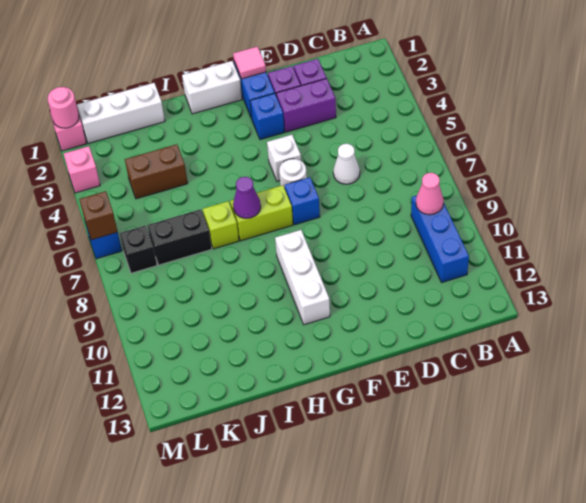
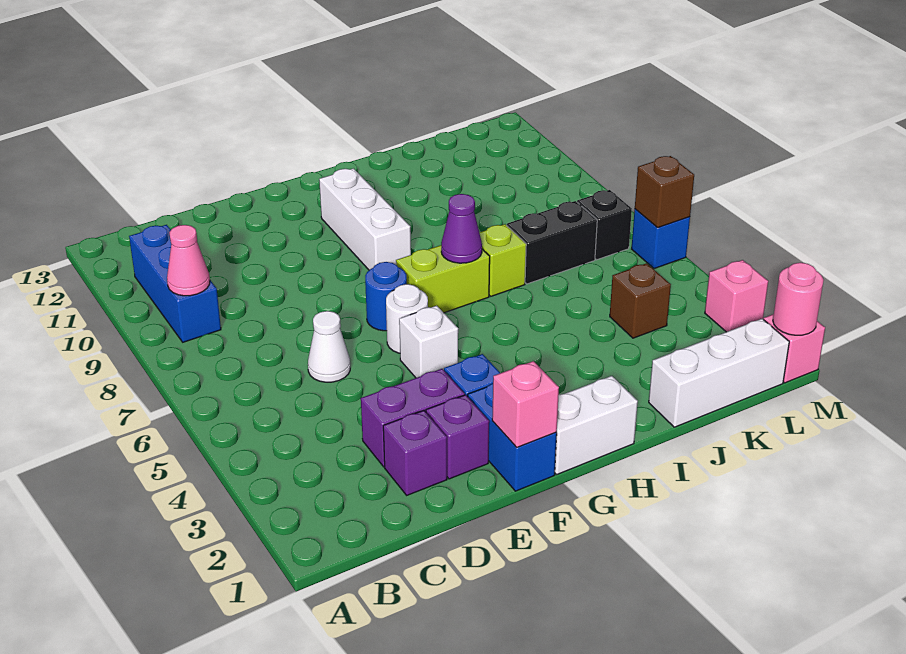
pink 1x1 tile [233,47,266,79] -> pink 1x1 brick [492,361,559,447]
blue 1x1 brick [285,177,320,225] -> blue 1x1 round brick [365,262,407,331]
brown 1x2 brick [125,144,188,199] -> brown 1x1 brick [610,263,671,338]

